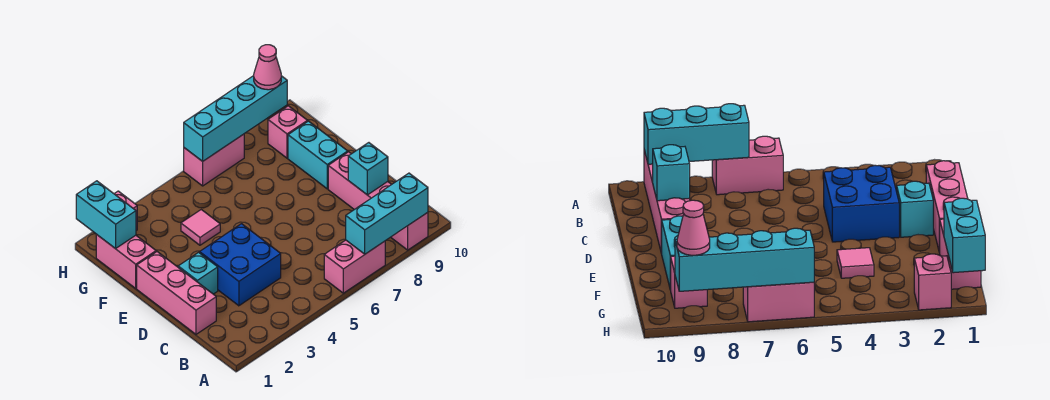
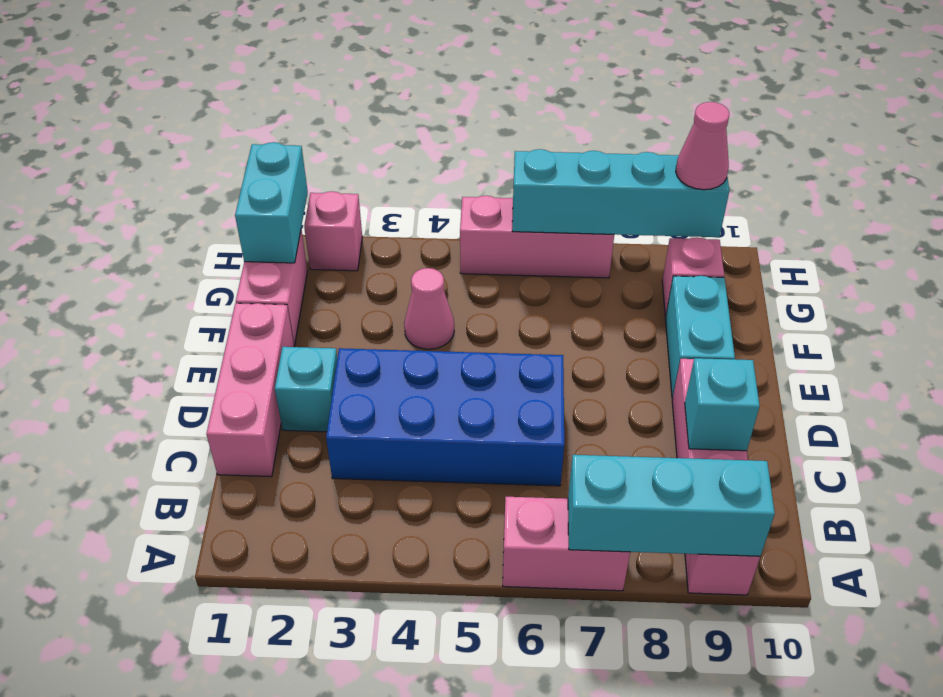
blue 2x2 brick [200,224,281,306] -> blue 2x4 brick [326,348,564,486]
pink 1x1 tile [181,210,220,245] -> pink 1x1 cone [404,268,454,349]
pink 1x2 brick [184,134,244,186] -> pink 1x3 brick [460,196,614,278]

